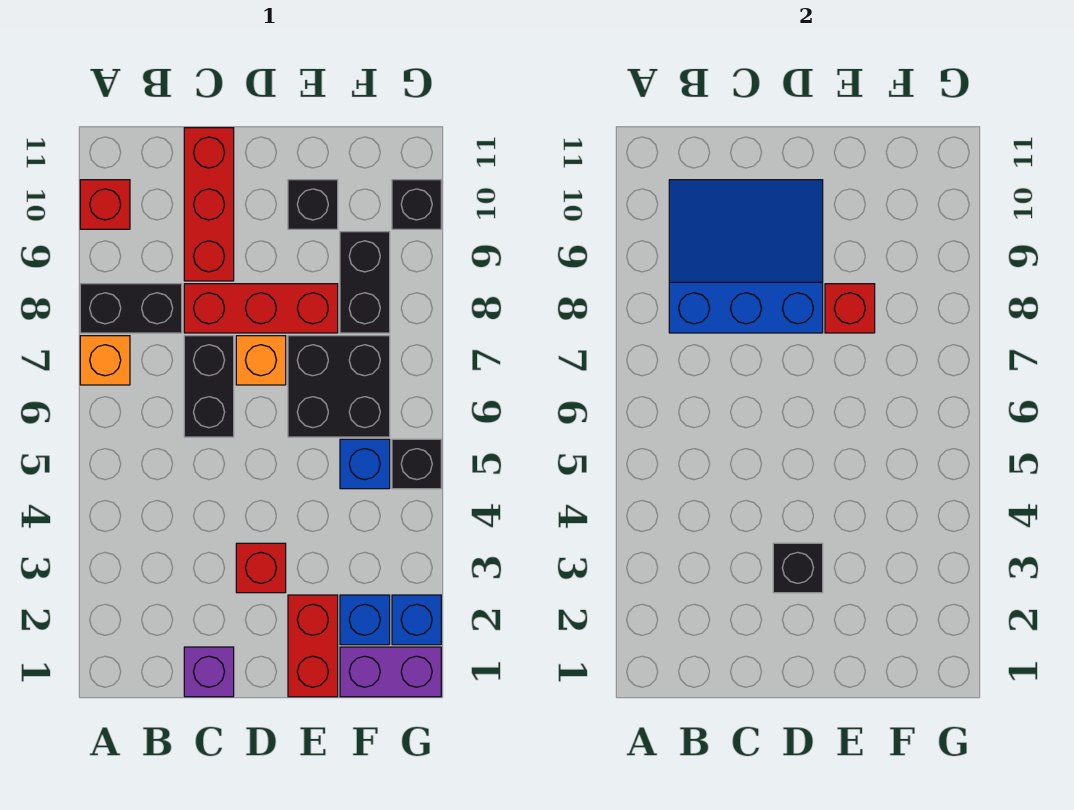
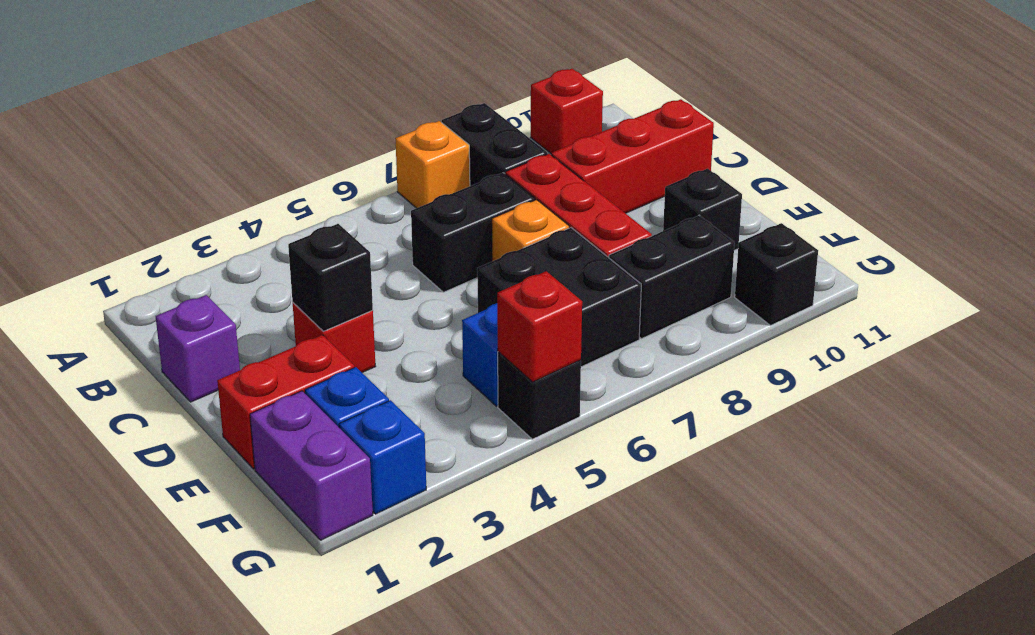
blue 3x3 slope [669,180,823,333] -> none
red 1x1 brick [825,284,875,333] -> red 1x1 brick moved to [497,271,582,382]

